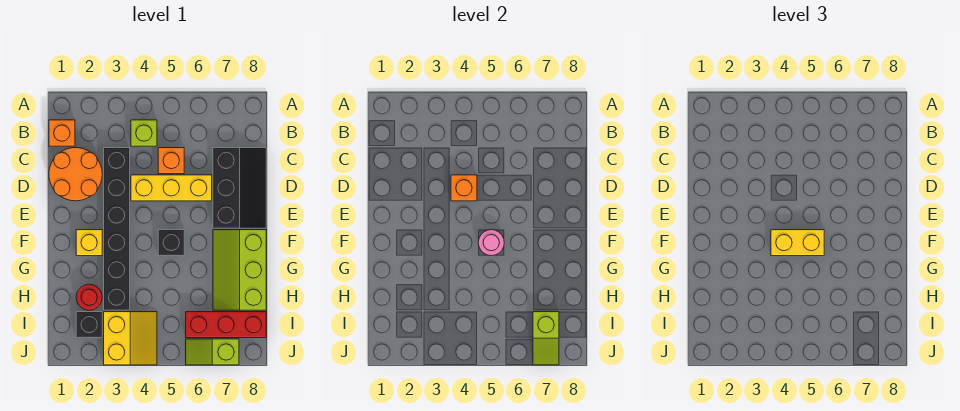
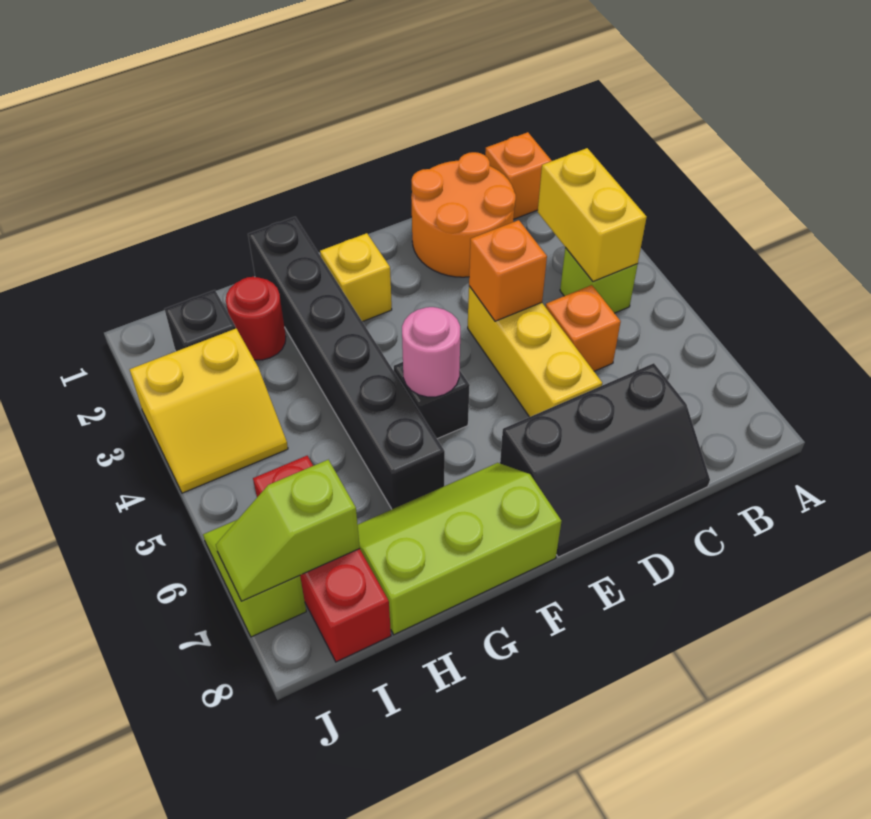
black 1x6 brick [104,148,130,310] -> black 1x6 brick turned to [248,217,445,509]
yellow 1x2 brick [771,230,824,256] -> yellow 1x2 brick moved to [538,148,647,281]

